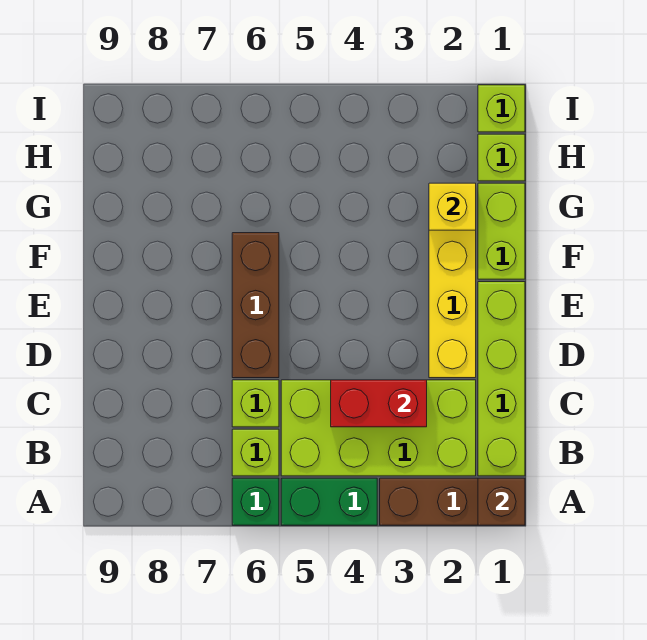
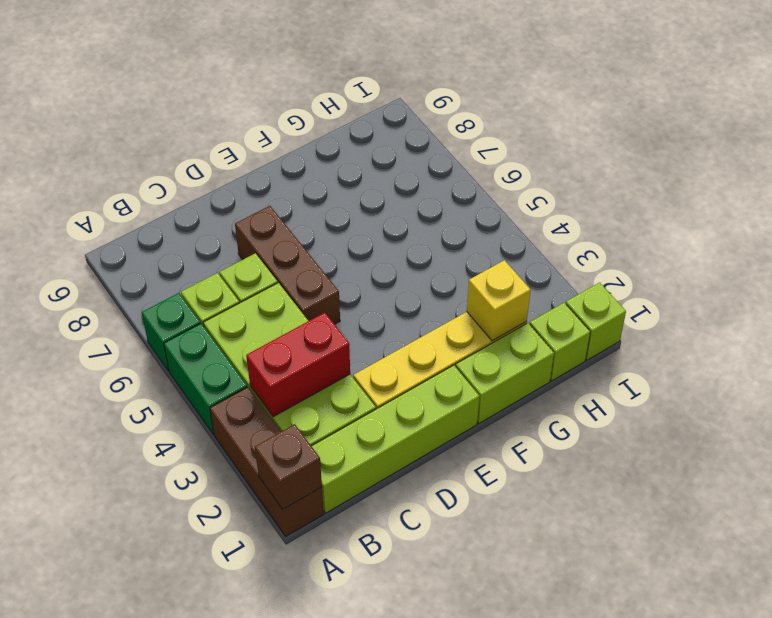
red 1x2 brick [331,380,427,427] -> red 1x2 brick turned to [246,313,350,417]
brown 1x3 brick [232,233,279,378] -> brown 1x3 brick turned to [235,206,340,324]

